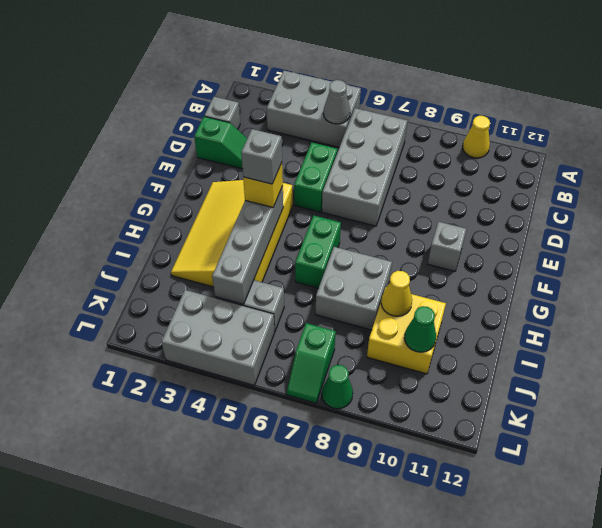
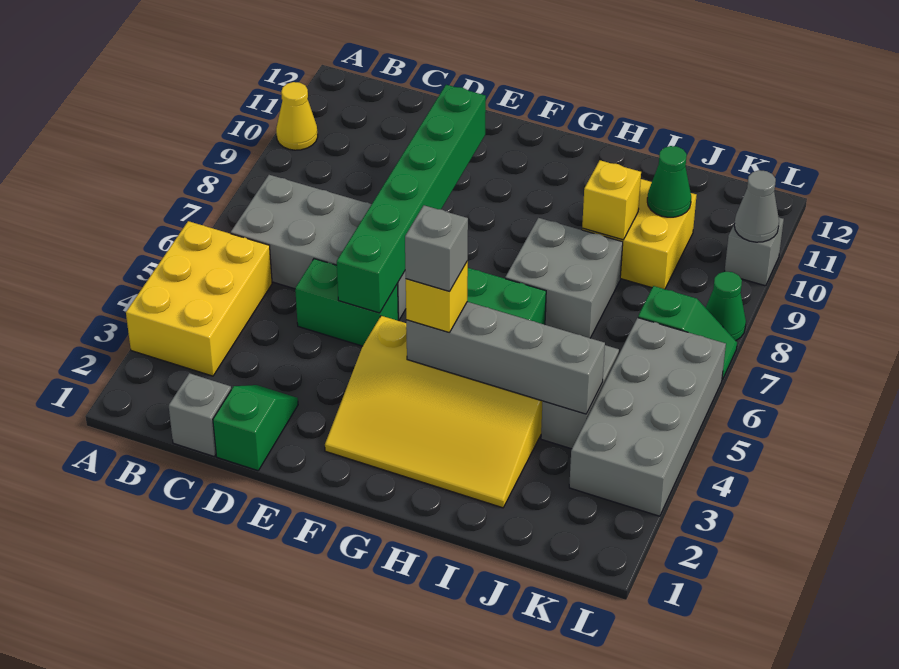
grey 2x3 brick [267,71,361,147] -> yellow 2x3 brick [126,221,272,376]
grey 1x1 cone [323,80,350,124] -> grey 1x1 cone moved to [734,170,779,242]
none -> green 1x6 brick [337,85,486,313]
grey 1x1 brick [428,222,466,271] -> grey 1x1 brick moved to [725,218,784,286]
yellow 1x1 cone [381,271,412,316] -> yellow 1x1 brick [582,160,641,240]
grey 2x3 brick [162,290,275,385] -> grey 2x4 brick [569,318,726,516]

